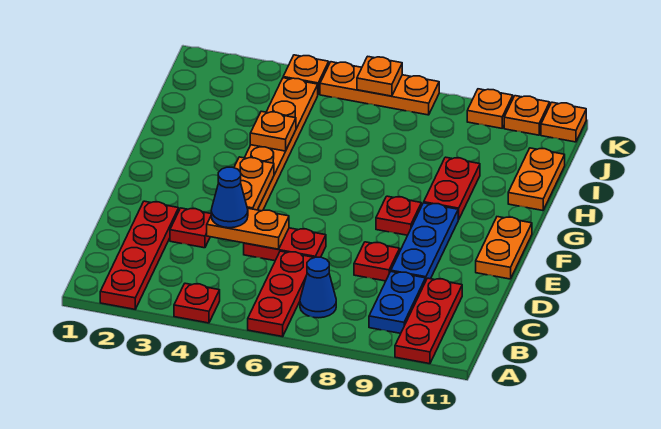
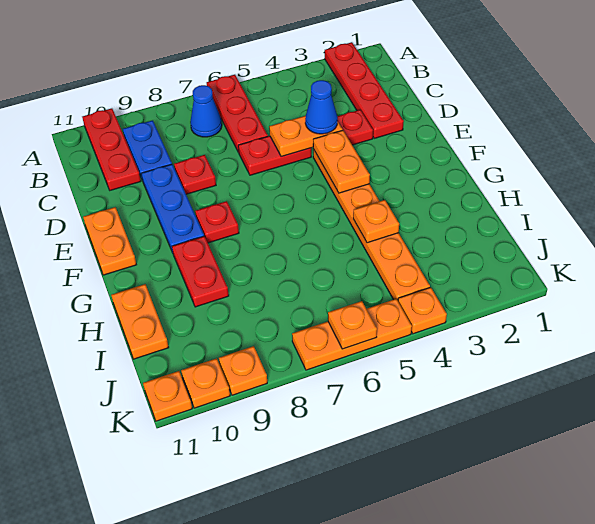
red 1x1 plate [174,283,220,323] -> none

